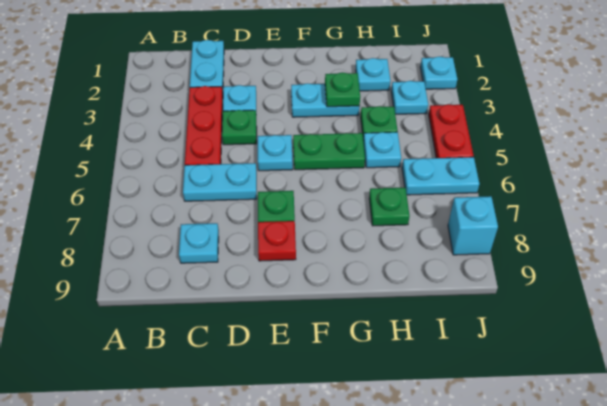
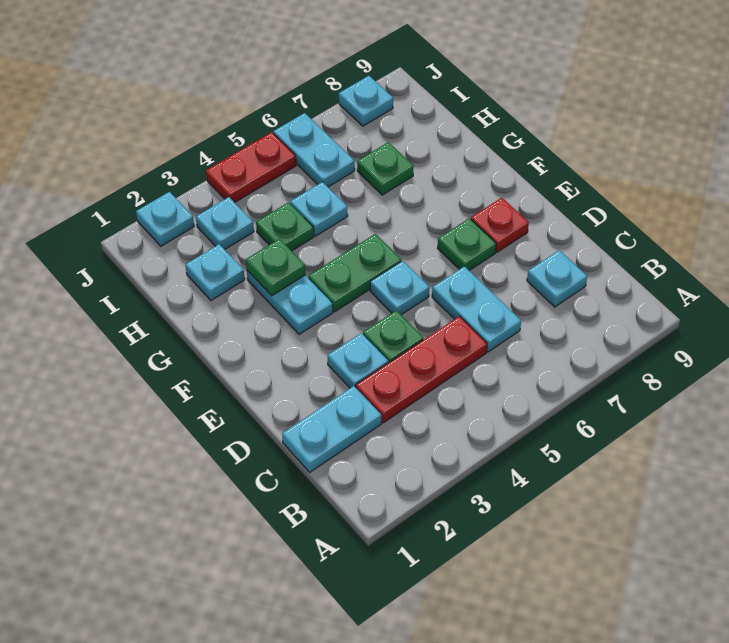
green 1x2 plate [293,133,365,170] -> green 1x2 plate turned to [308,234,401,312]
cyan 1x1 brick [448,196,498,255] -> cyan 1x1 plate [339,76,393,126]

